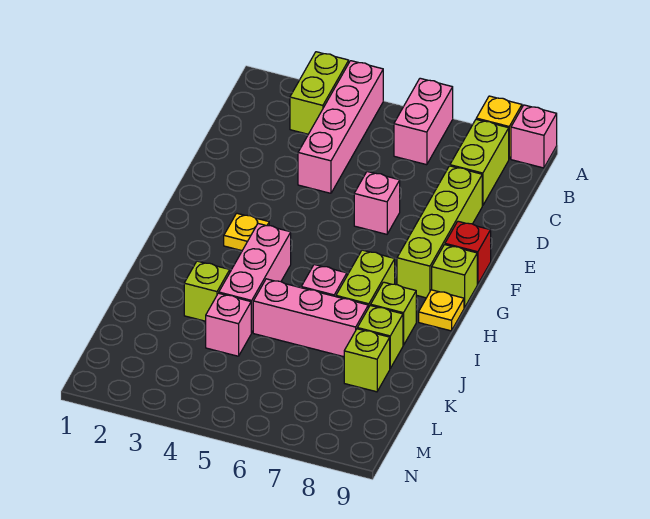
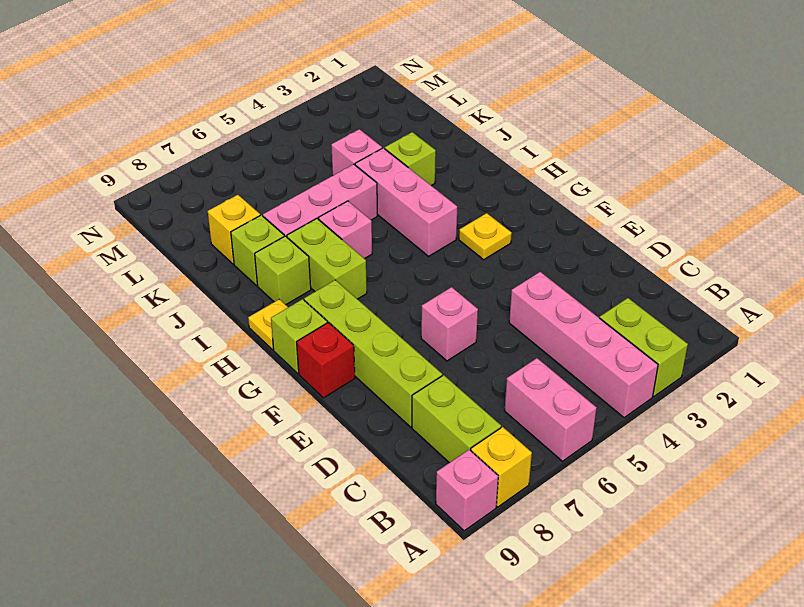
lime 1x1 brick [344,329,390,392] -> yellow 1x1 brick [208,195,260,264]

